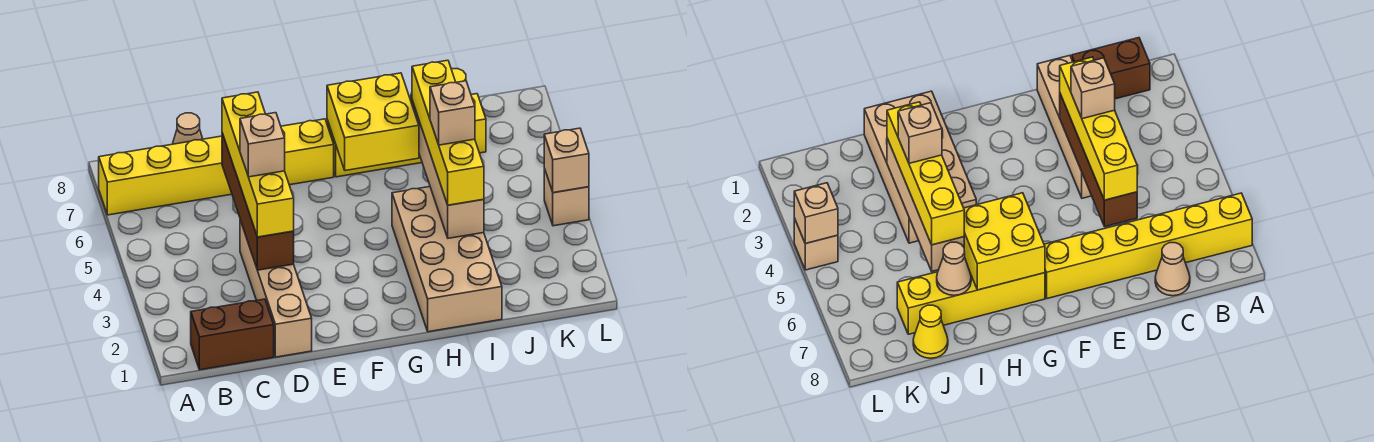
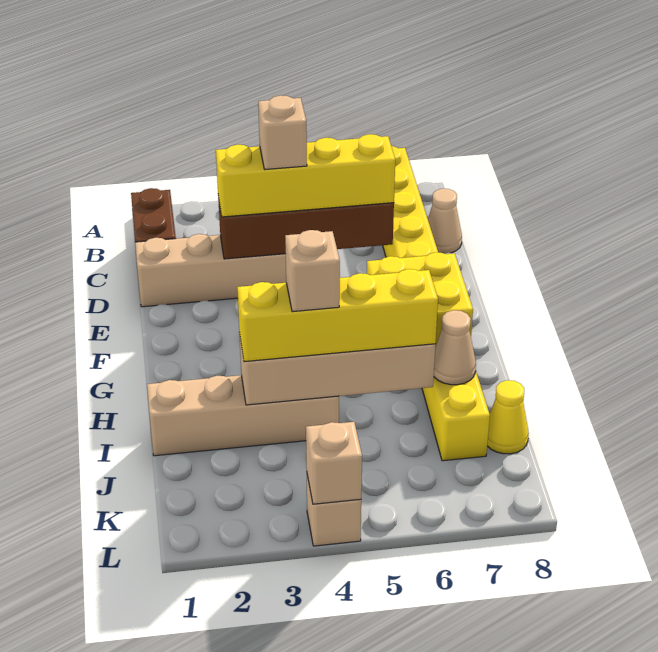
tan 2x4 brick [392,187,502,332] -> tan 1x4 brick [147,375,339,456]

